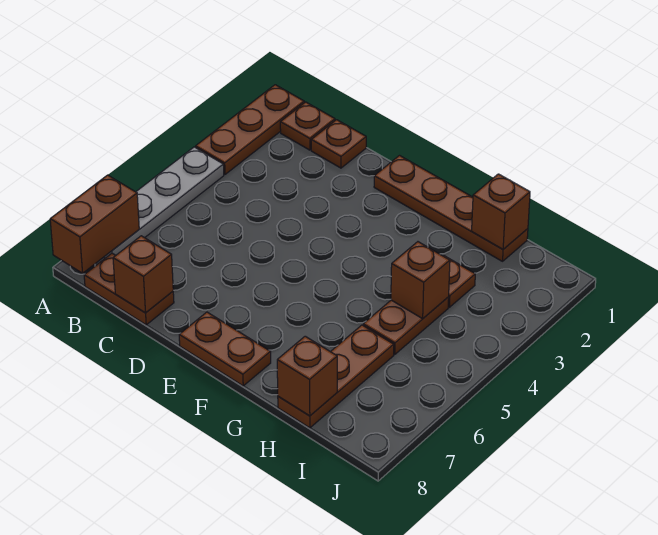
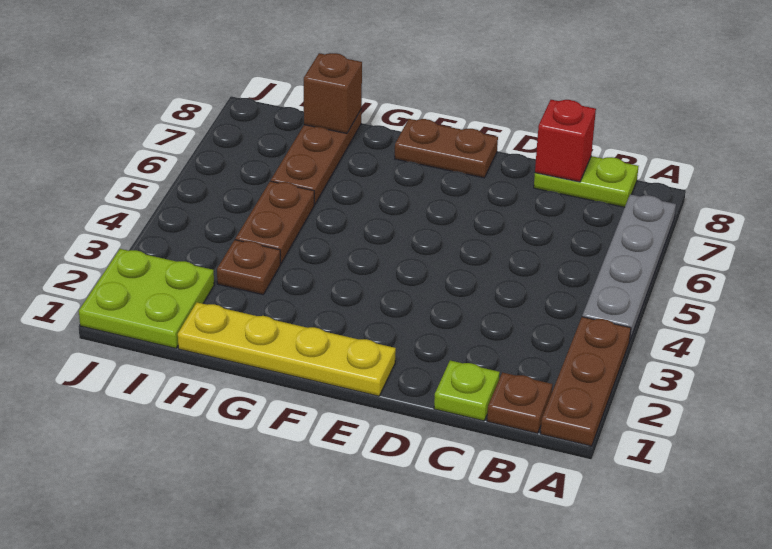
brown 1x2 brick [50,175,139,273] -> none
brown 1x2 plate [84,253,174,325] -> lime 1x2 plate [534,156,639,207]
brown 1x1 plate [311,120,366,168] -> lime 1x1 plate [434,360,500,421]
brown 1x1 brick [113,236,173,313] -> red 1x1 brick [535,100,596,182]
brown 1x4 plate [374,156,528,261] -> yellow 1x4 plate [178,302,396,396]
brown 1x1 brick [472,174,530,249] -> none
brown 1x1 brick [391,242,450,319] -> none
none -> lime 2x2 plate [79,249,214,348]

